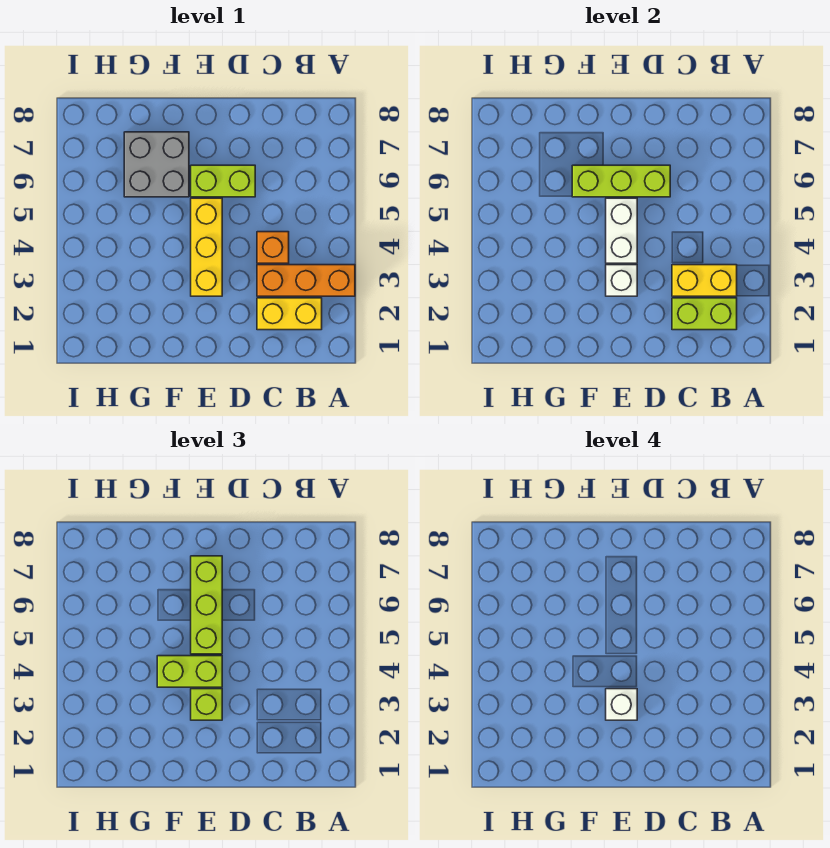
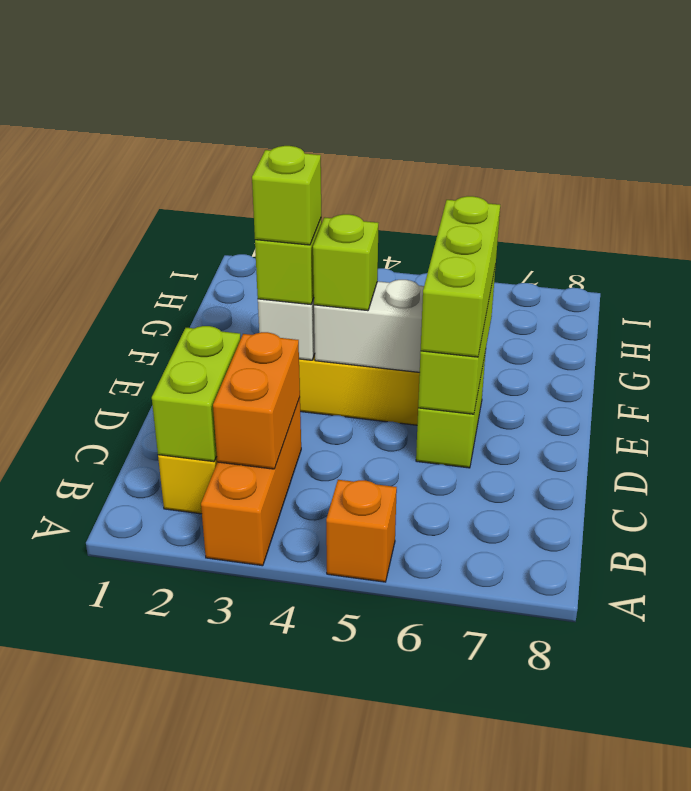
yellow 1x2 brick [672,265,737,296] -> orange 1x2 brick [213,332,300,469]
orange 1x1 brick [257,232,289,263] -> orange 1x1 brick moved to [326,480,397,582]
white 1x1 brick [606,689,637,720] -> lime 1x1 brick [252,146,321,245]
lime 1x2 brick [157,656,222,687] -> lime 1x1 brick [313,214,378,311]
lime 1x3 brick [191,556,222,654] -> lime 1x3 brick turned to [421,196,500,357]
grey 2x2 brick [124,132,189,197] -> none

